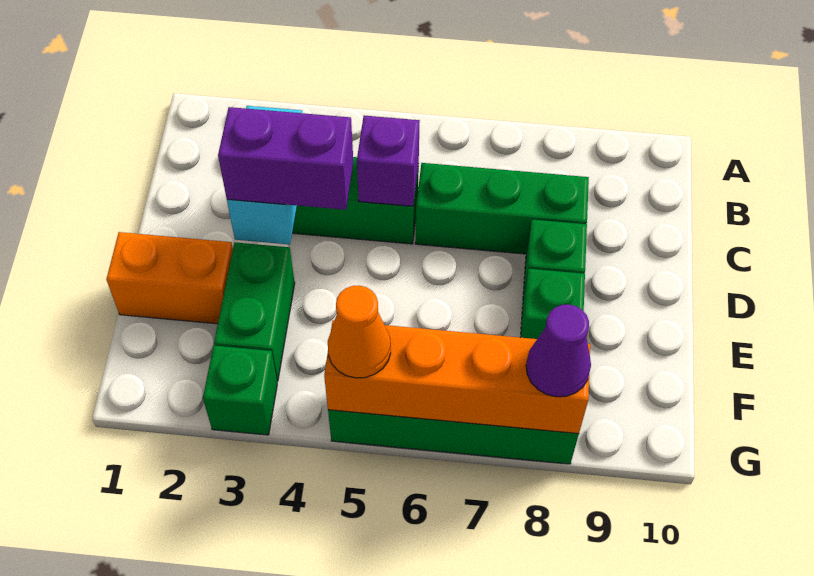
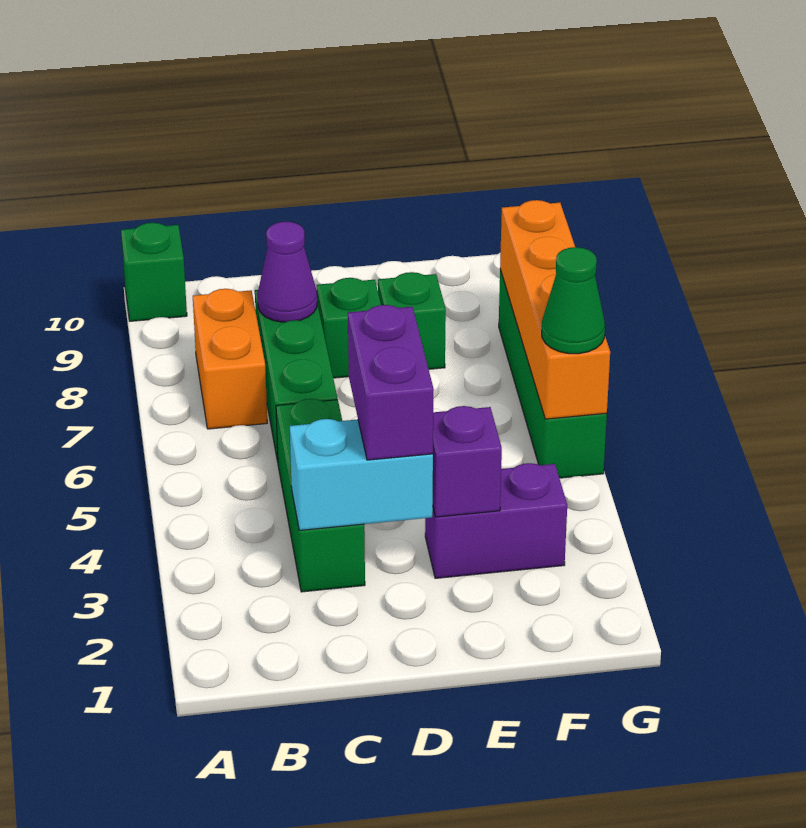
purple 1x1 brick [357,116,420,206] -> purple 1x1 brick moved to [433,406,502,517]
orange 1x2 brick [106,232,233,324] -> orange 1x2 brick moved to [193,289,267,429]
green 1x2 brick [214,242,295,381] -> purple 1x2 brick [425,463,567,578]
green 1x1 brick [203,345,277,435] -> green 1x1 brick moved to [121,223,187,321]
orange 1x1 cone [328,285,391,378] -> green 1x1 cone [542,247,605,354]
purple 1x1 cone [526,304,591,397] -> purple 1x1 cone moved to [258,222,317,322]

